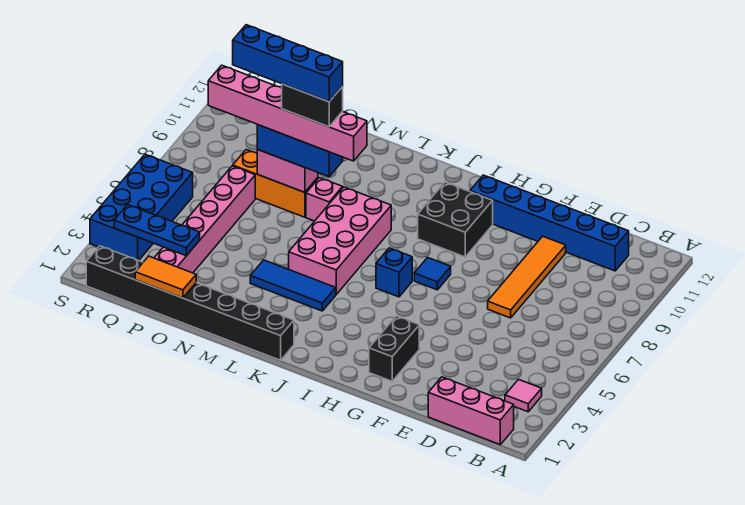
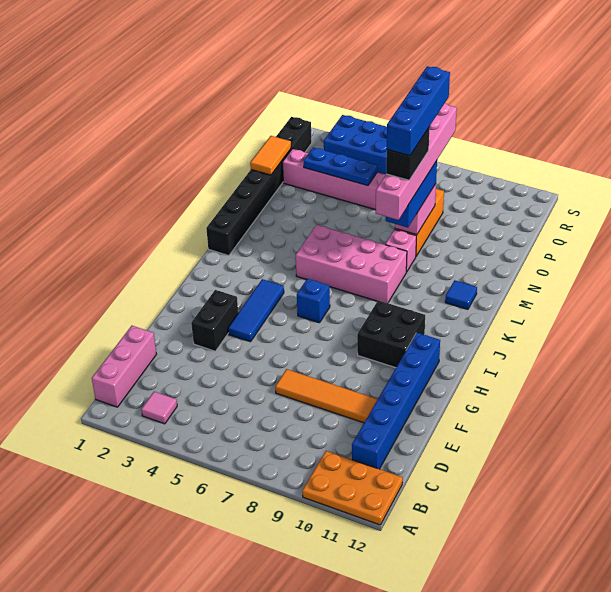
none -> orange 2x3 plate [302,451,403,525]
black 1x2 brick [369,316,419,381] -> black 1x2 brick turned to [191,290,238,351]
blue 1x1 tile [414,258,451,290] -> blue 1x1 tile moved to [445,280,477,309]
blue 1x3 tile [250,260,336,311] -> blue 1x3 tile moved to [228,279,284,342]
blue 1x3 plate [114,205,200,256] -> blue 1x3 plate turned to [304,147,377,186]

